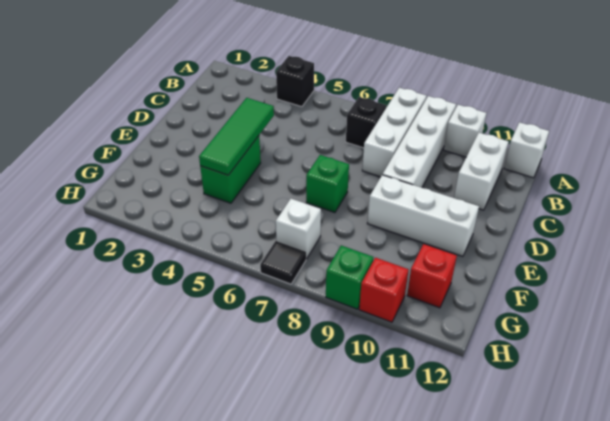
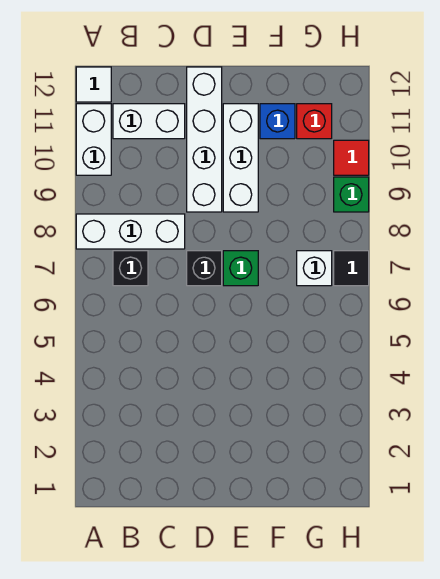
black 1x1 brick [276,56,314,107] -> black 1x1 brick moved to [187,251,222,286]
white 1x4 brick [383,96,456,188] -> white 1x4 brick turned to [187,67,222,212]
white 1x1 brick [444,105,486,157] -> white 1x2 brick [76,104,111,175]
white 1x1 brick [504,122,549,178] -> white 1x1 tile [76,67,111,102]
green 1x3 tile [199,98,274,175] -> none
green 1x2 brick [200,136,261,203] -> none
none -> blue 1x1 brick [260,104,295,139]
red 1x1 brick [359,258,409,322] -> red 1x1 tile [334,140,369,175]

